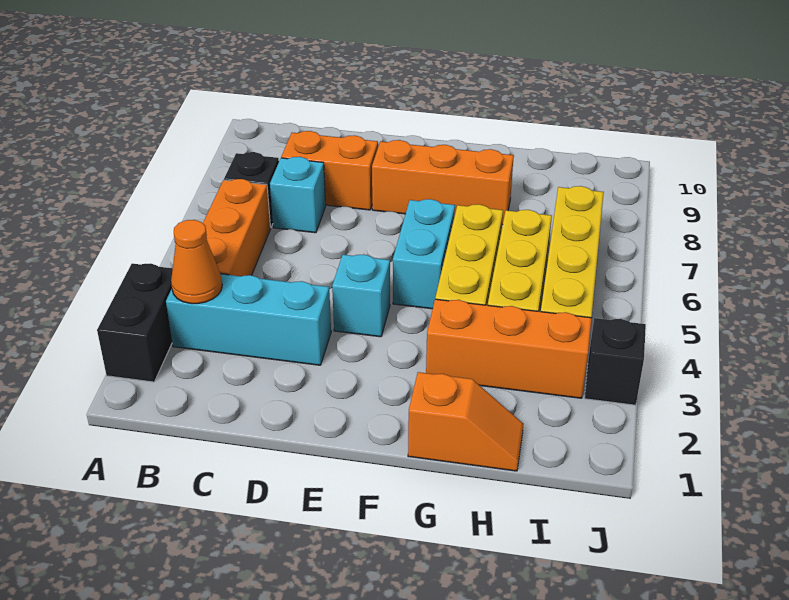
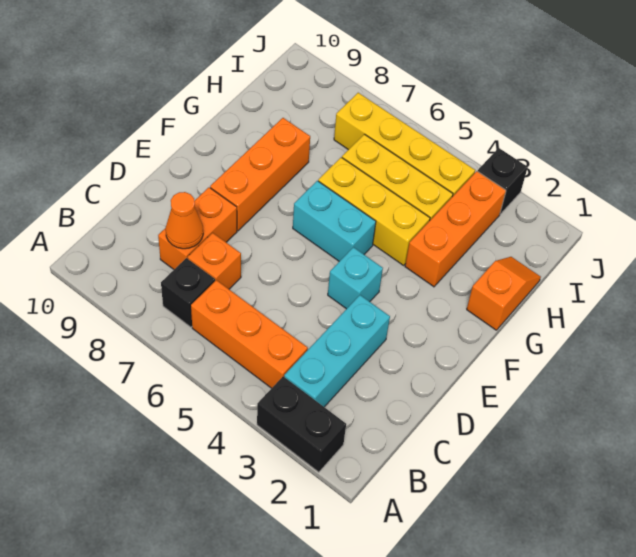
orange 1x1 cone [171,220,222,304] -> orange 1x1 cone moved to [166,192,203,249]
cyan 1x1 brick [270,157,326,233] -> orange 1x1 brick [188,233,241,289]

